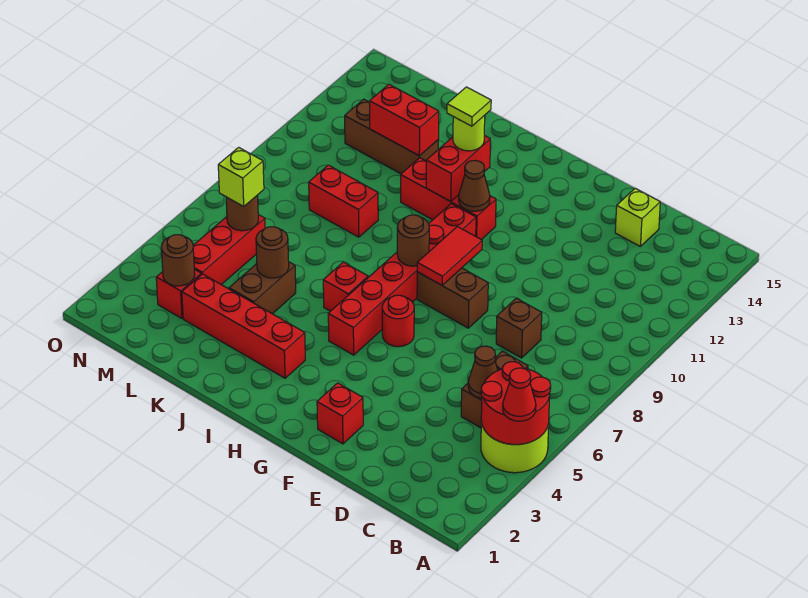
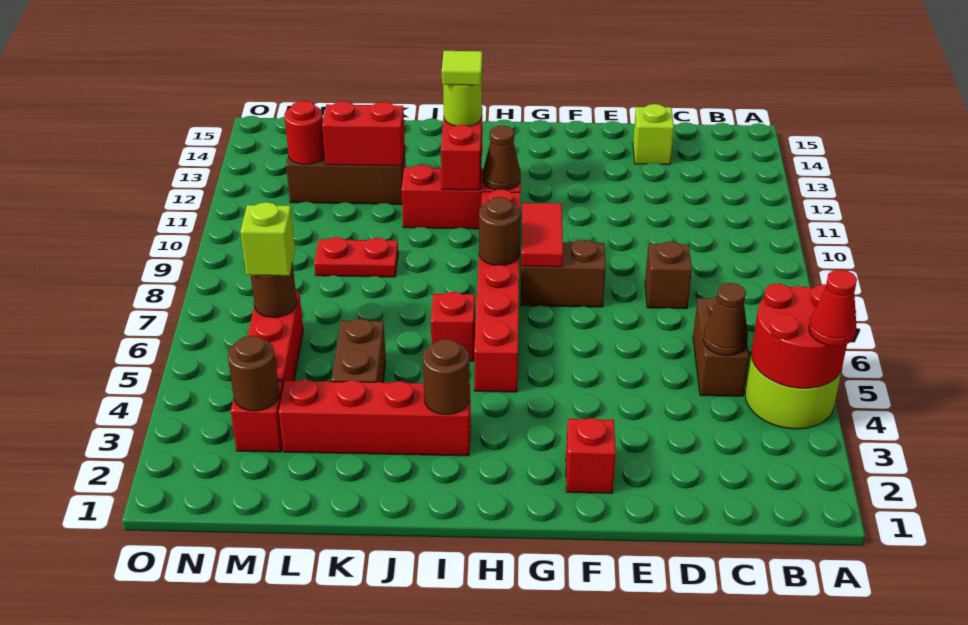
red 1x1 round brick [382,295,414,347] -> red 1x1 round brick moved to [284,101,325,164]
brown 1x1 round brick [256,227,289,278] -> brown 1x1 round brick moved to [423,339,470,415]
red 1x2 brick [309,165,378,237] -> red 1x2 plate [314,237,398,277]

